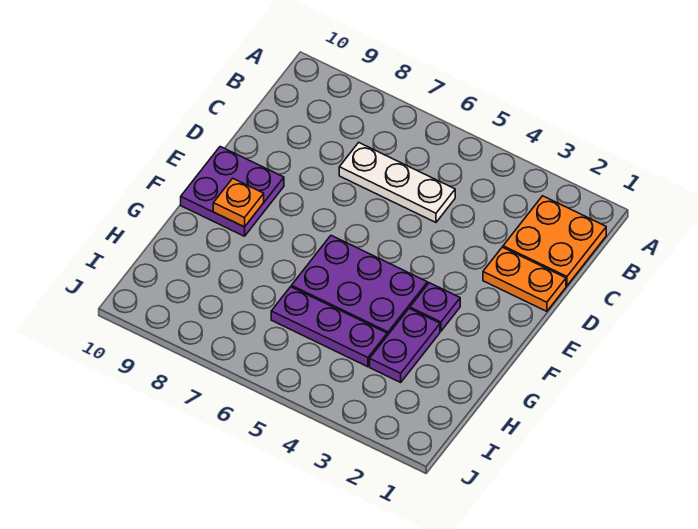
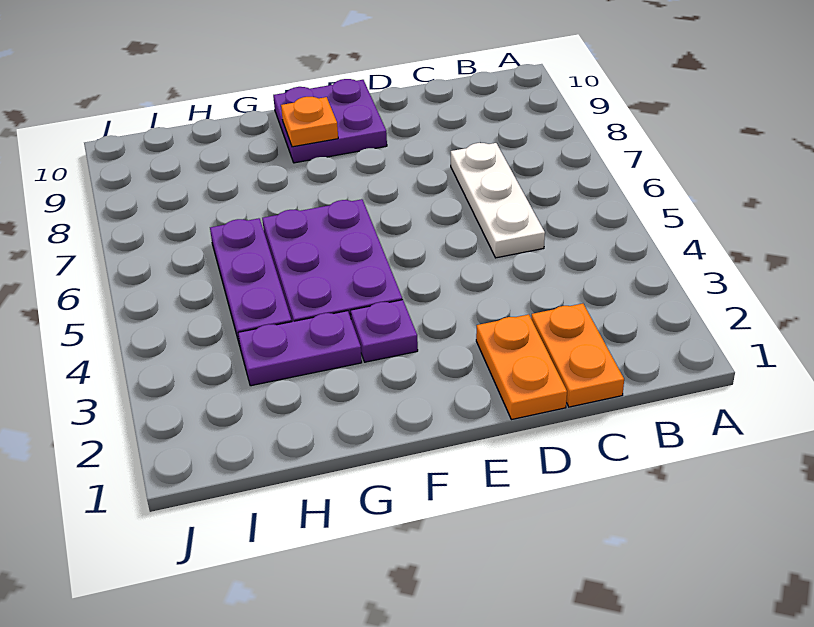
orange 2x2 plate [503,196,606,286] -> orange 1x2 plate [531,304,624,407]

